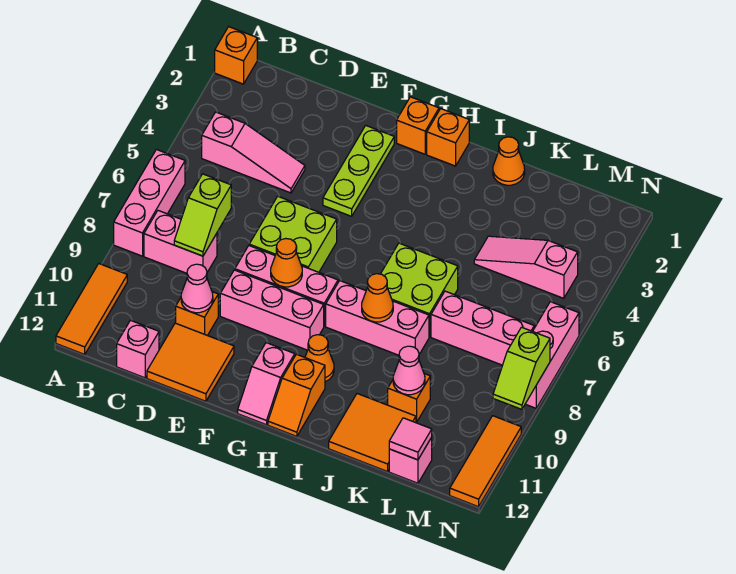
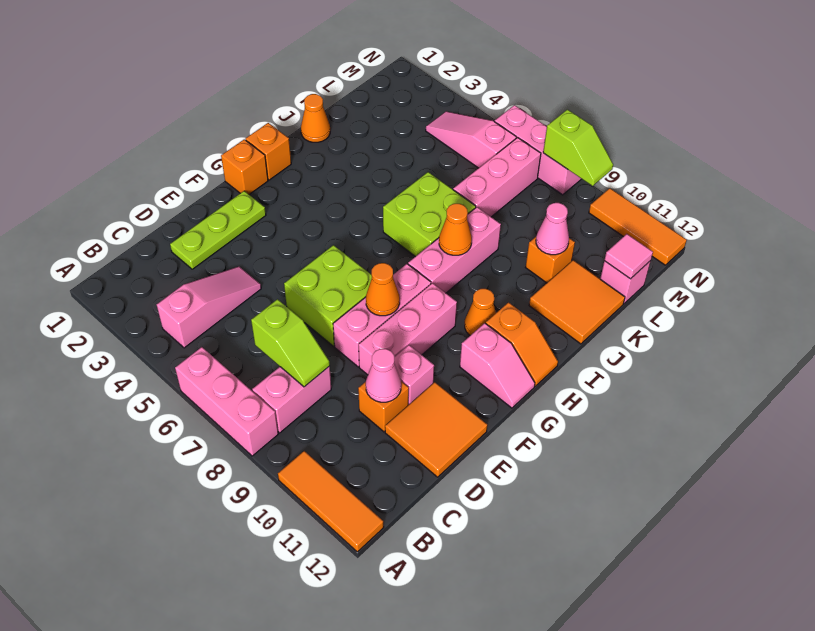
orange 1x1 brick [215,27,257,84] -> none
pink 1x1 brick [117,320,159,378] -> pink 1x1 brick moved to [394,345,434,405]
lime 1x3 plate [323,126,394,216] -> lime 1x3 plate turned to [170,191,266,269]
pink 1x3 slope [474,236,578,298] -> pink 1x3 slope turned to [426,112,516,168]

